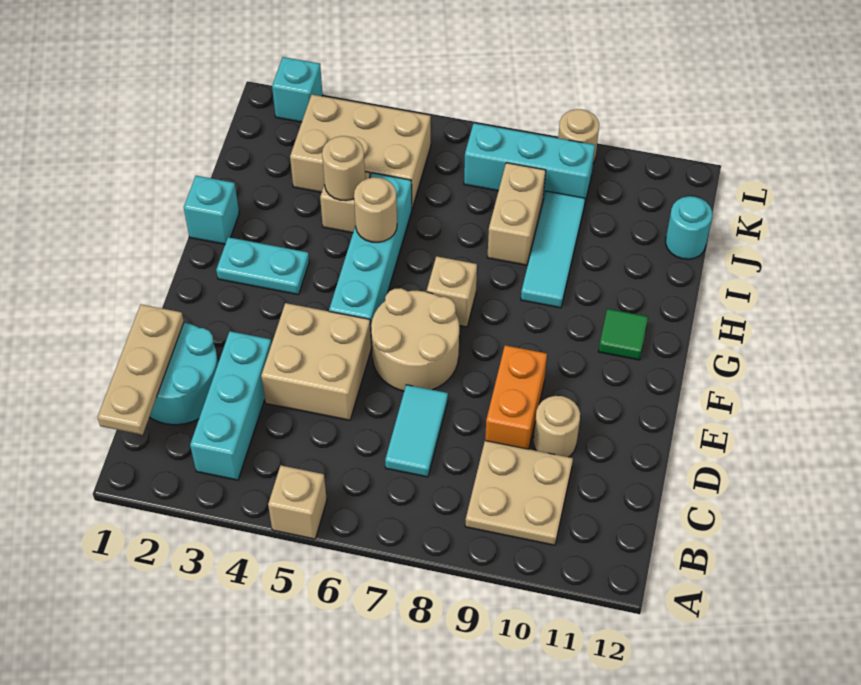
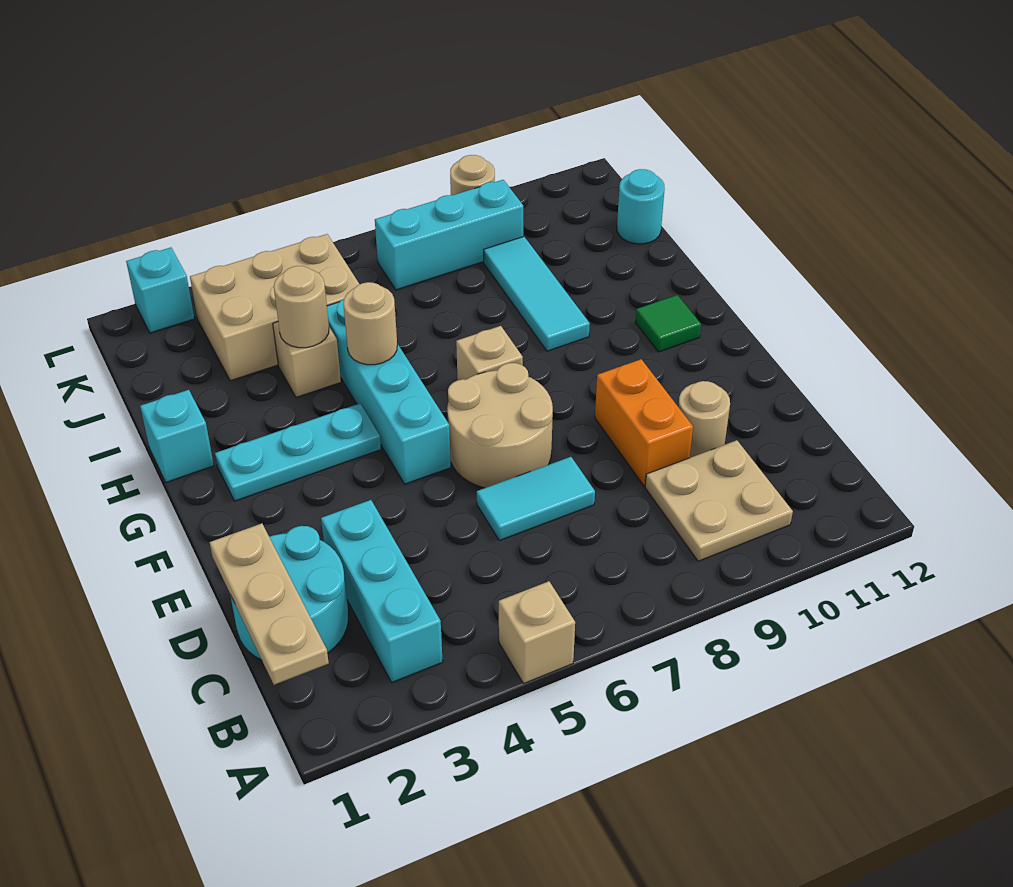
cyan 1x2 tile [385,385,448,477] -> cyan 1x2 tile turned to [477,457,595,540]
tan 2x2 brick [261,303,372,420] -> none
cyan 1x2 plate [216,237,309,295] -> cyan 1x3 plate [215,404,381,501]
tan 1x2 brick [487,163,546,265] -> none

